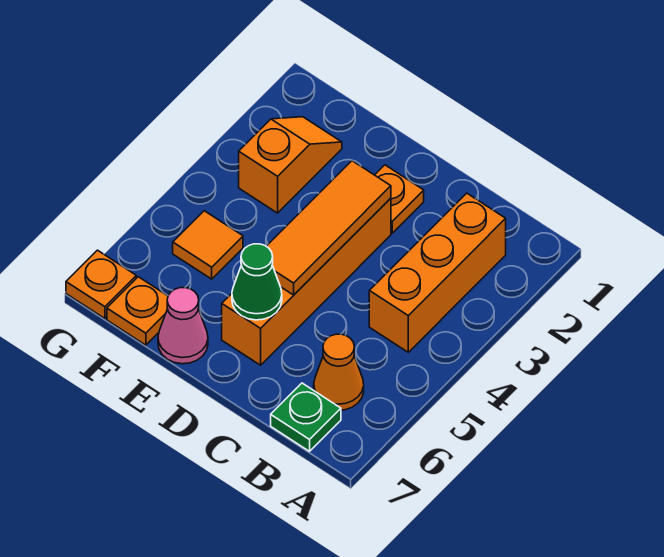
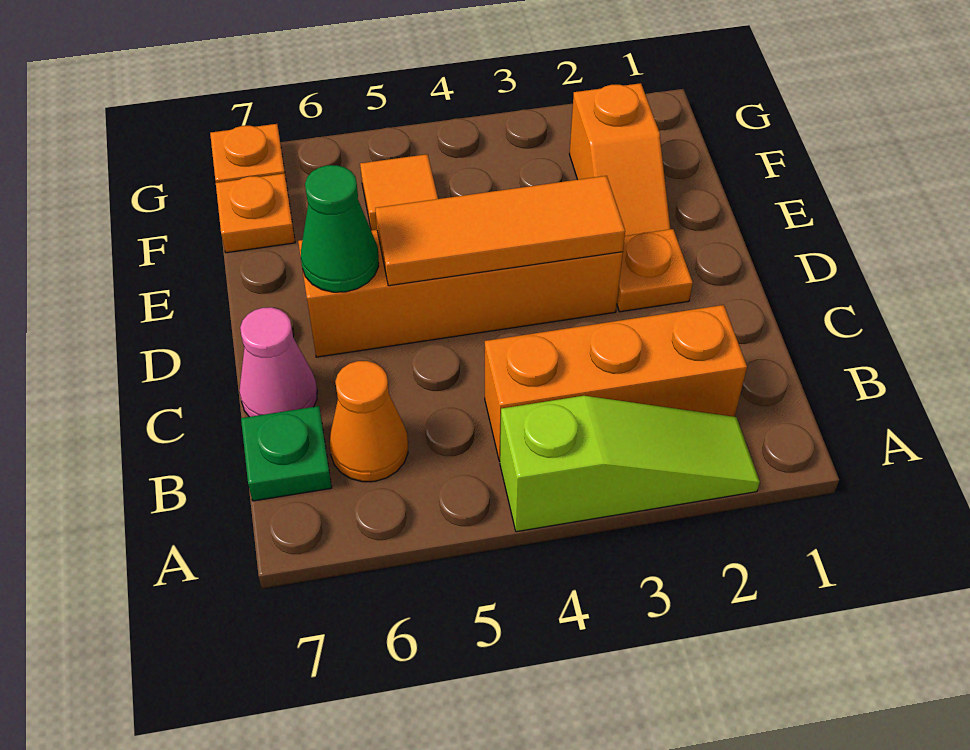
none -> lime 1x3 slope [500,396,760,532]
pink 1x1 cone [158,288,208,364] -> pink 1x1 cone moved to [239,307,317,417]
orange 1x2 slope [239,117,342,213] -> orange 1x2 slope turned to [569,83,670,236]

